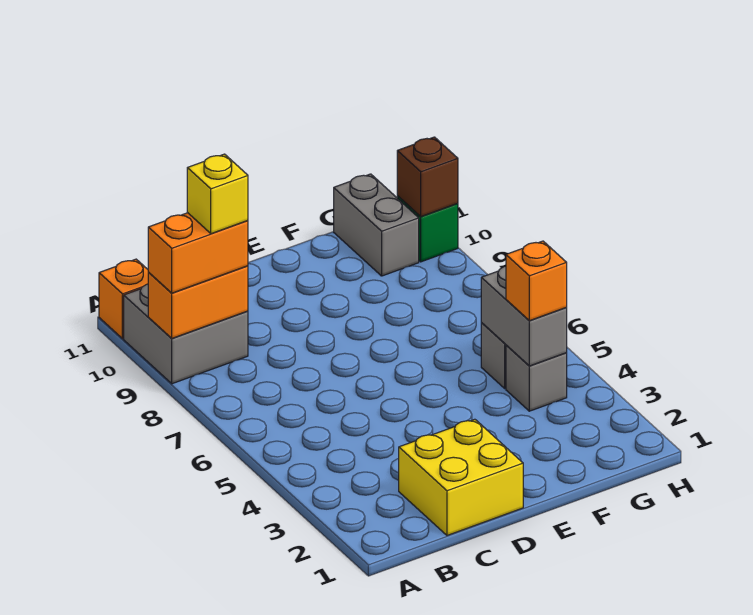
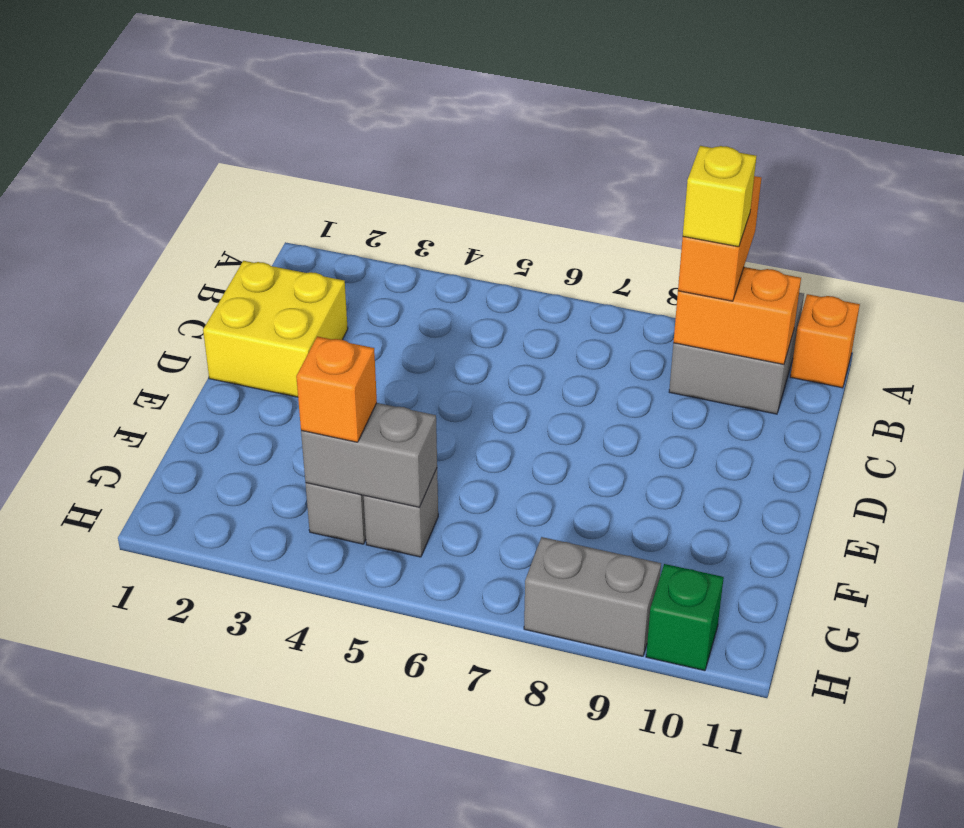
orange 1x2 brick [148,266,248,338] -> orange 1x2 brick turned to [673,267,801,364]
grey 1x2 brick [334,174,419,276] -> grey 1x2 brick moved to [524,537,661,656]
brown 1x1 brick [397,137,458,217] -> none

